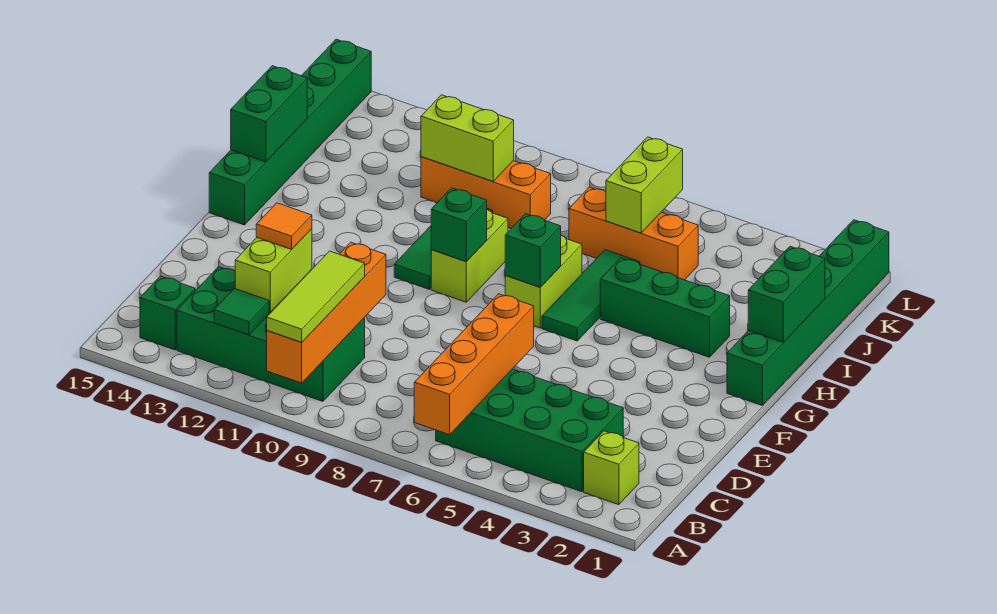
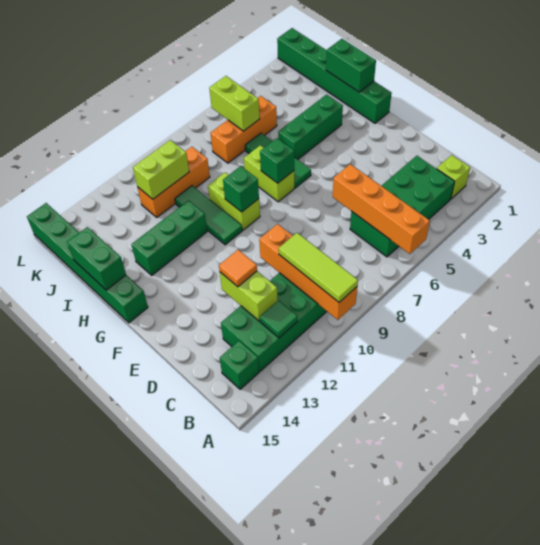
none -> green 1x3 brick [131,201,207,275]

